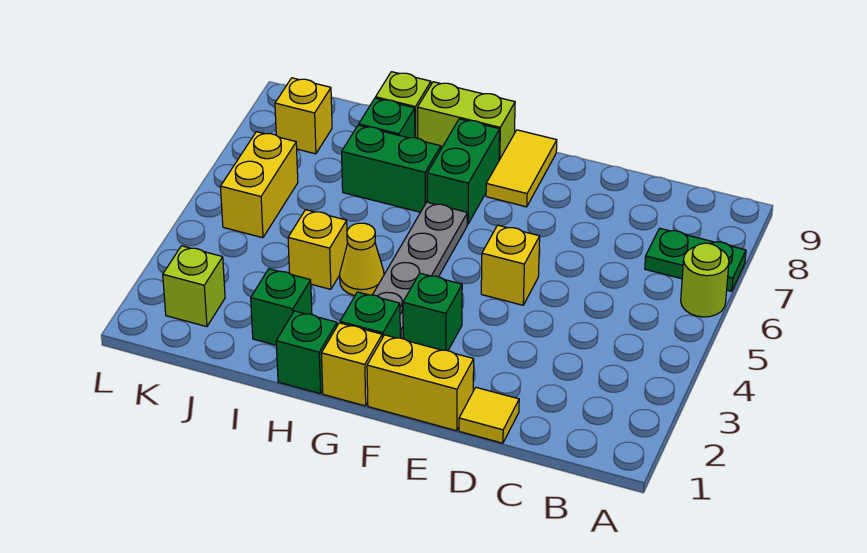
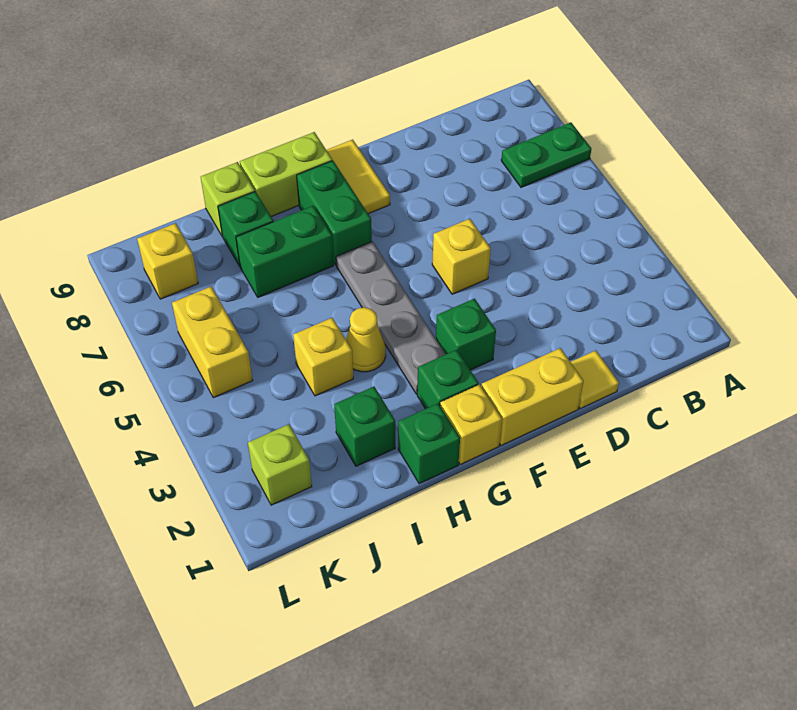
lime 1x1 round brick [681,243,729,317] -> none

